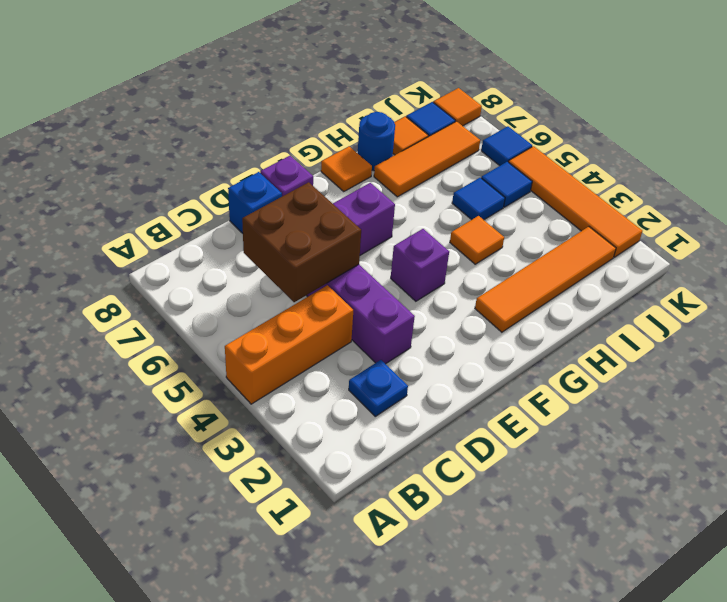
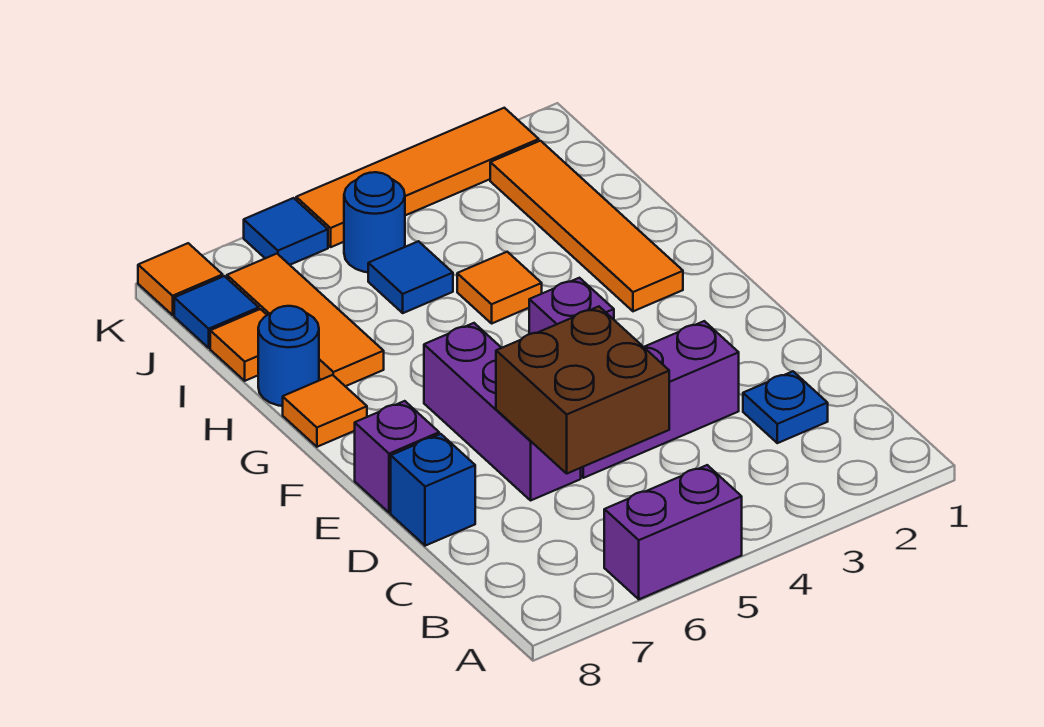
orange 1x3 brick [225,285,353,404] -> none
none -> purple 1x2 brick [604,465,742,599]
blue 1x1 tile [481,162,532,207] -> blue 1x1 round brick [344,172,405,272]

